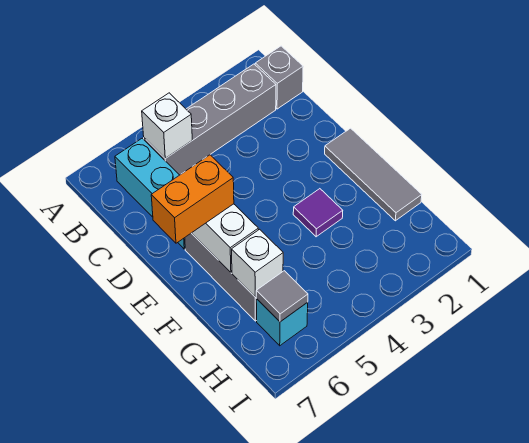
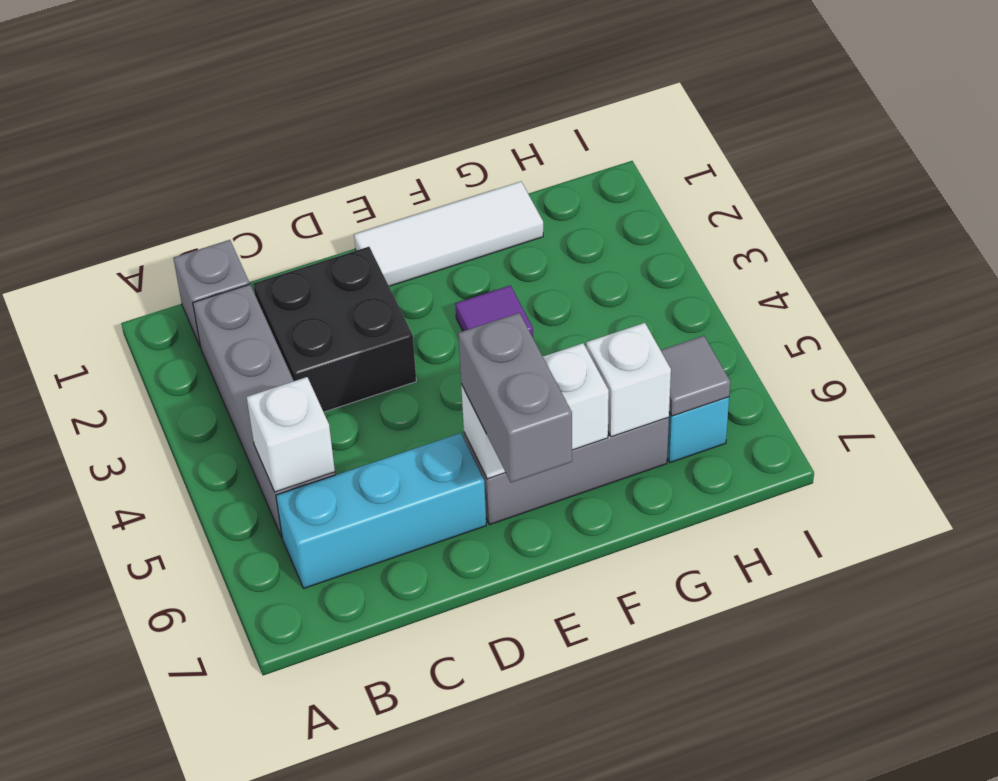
none -> black 2x2 brick [253,247,416,412]
grey 1x3 tile [325,128,422,221] -> white 1x3 tile [354,182,543,286]
orange 1x2 brick [151,155,234,243] -> grey 1x2 brick [458,313,572,483]

